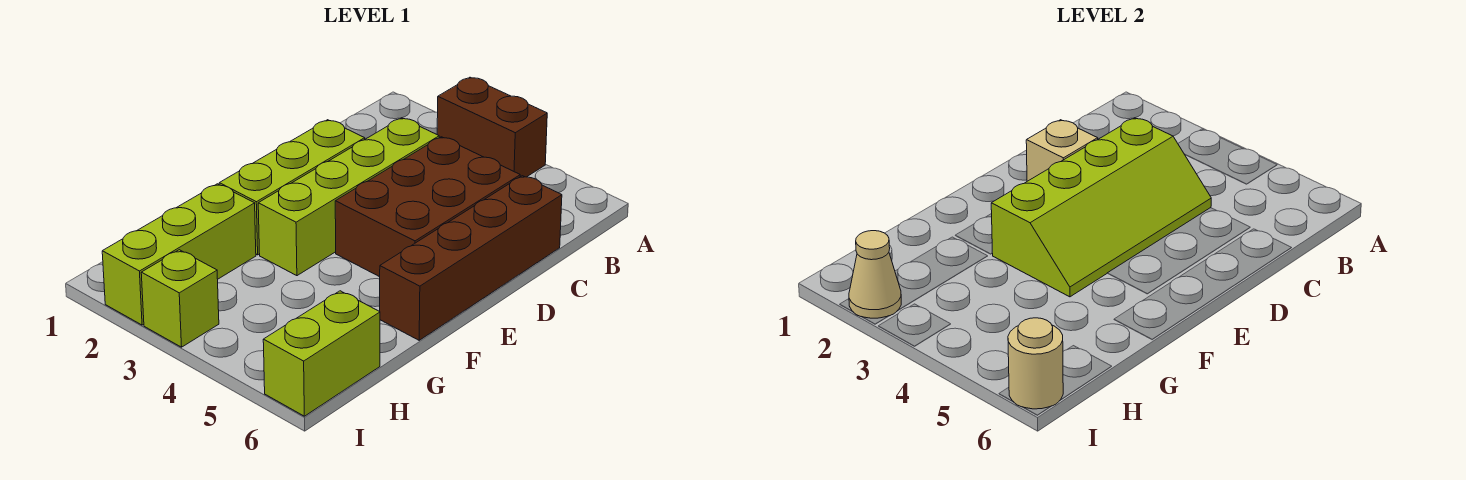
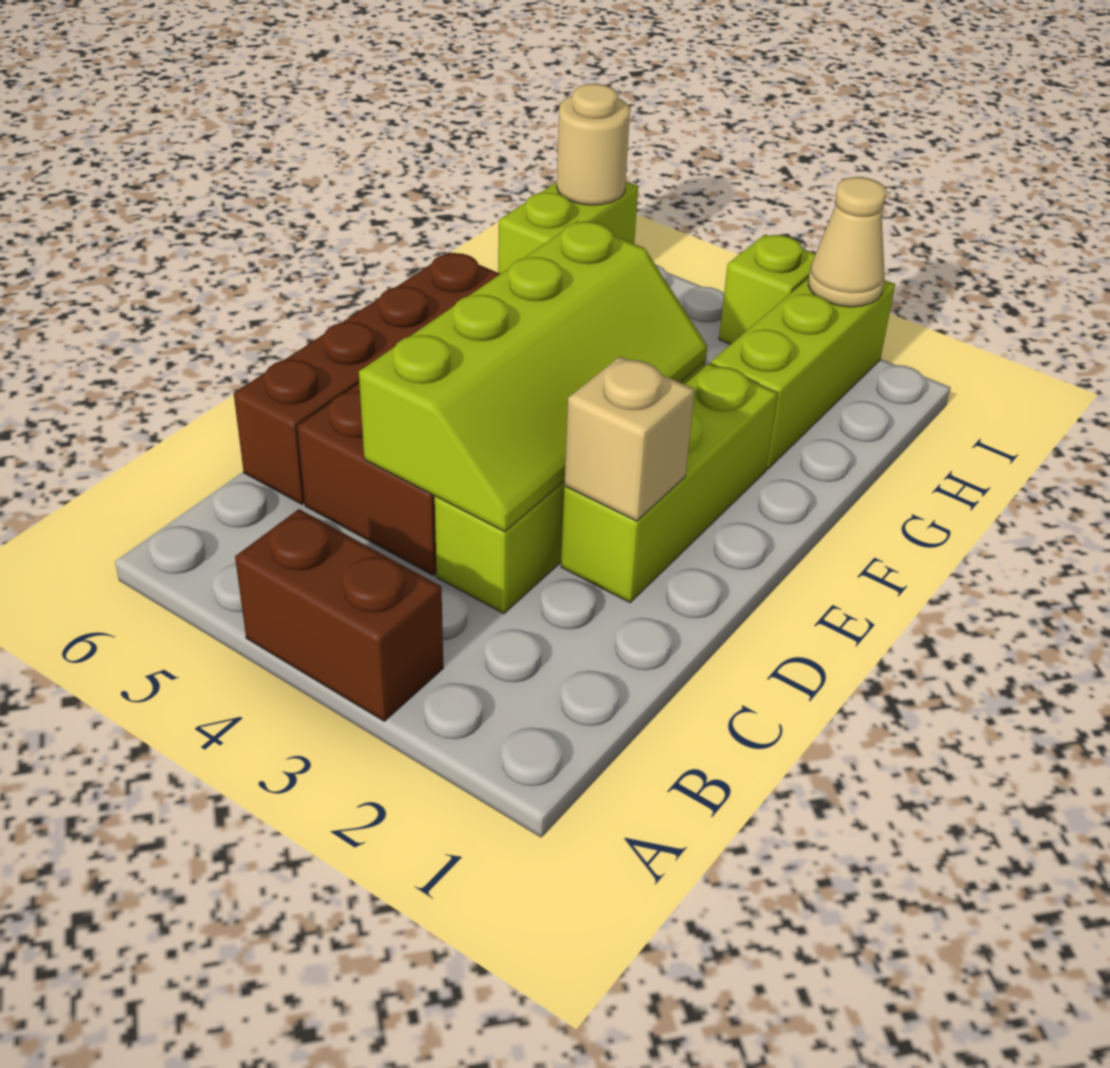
lime 2x4 slope [991,118,1211,297] -> lime 2x4 slope turned to [359,221,707,531]

